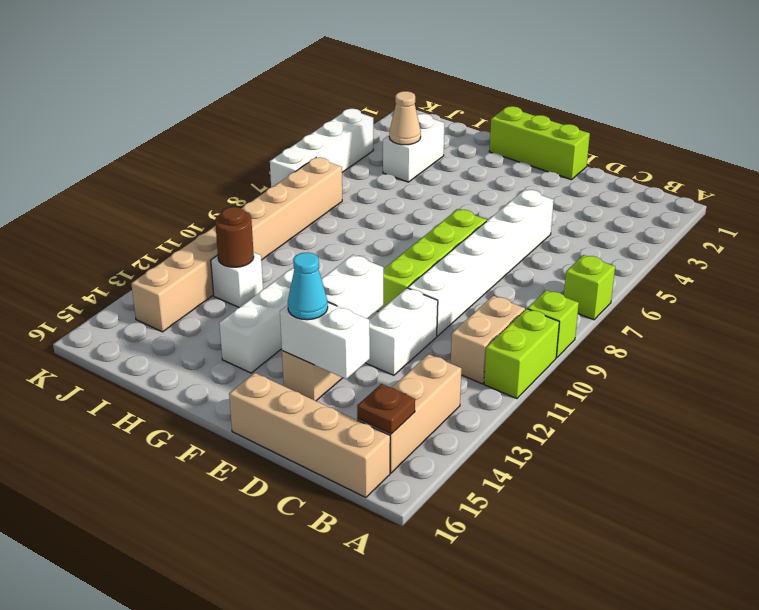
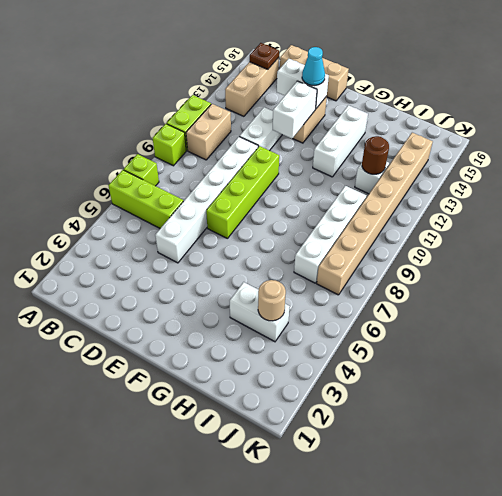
tan 1x4 brick [229,373,390,498] -> tan 1x3 brick [280,45,349,101]
lime 1x3 brick [489,106,590,180] -> lime 1x3 brick moved to [108,170,183,228]
white 1x2 brick [383,114,444,182] -> white 1x2 brick turned to [230,282,290,342]
tan 1x1 cone [389,91,421,145] -> tan 1x1 round brick [258,280,286,321]
white 1x4 brick [270,109,373,187] -> white 1x4 brick moved to [294,186,366,283]

